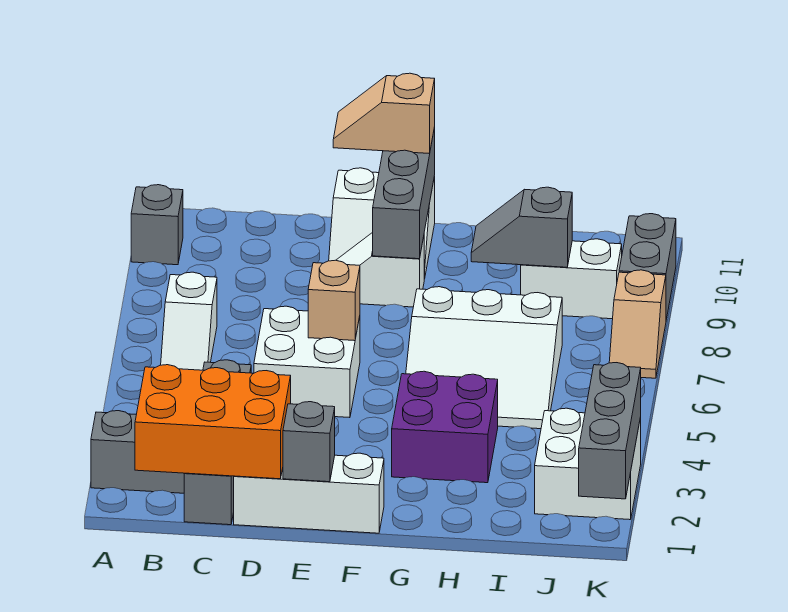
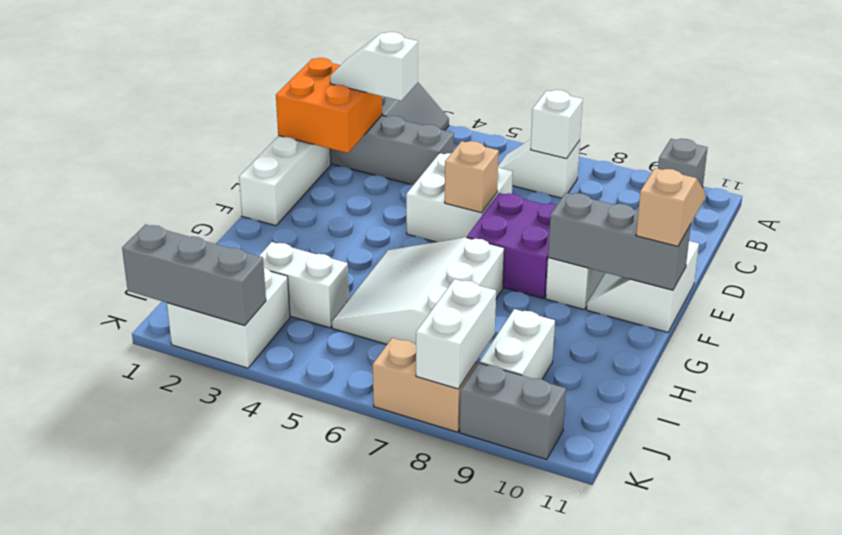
orange 2x3 brick [135,365,291,479] -> orange 2x2 brick [276,58,382,153]
none -> white 1x1 brick [531,90,583,159]
none -> white 1x2 slope [330,32,418,101]
grey 1x1 brick [283,402,335,482] -> none
purple 2x2 brick [392,371,498,483] -> purple 2x2 brick moved to [467,193,557,299]
grey 1x2 slope [471,187,572,267] -> none
none -> white 1x2 brick [259,242,349,328]
none -> white 1x2 brick [416,279,496,389]
tan 1x2 slope [609,270,666,378] -> tan 1x2 brick [373,338,476,432]

